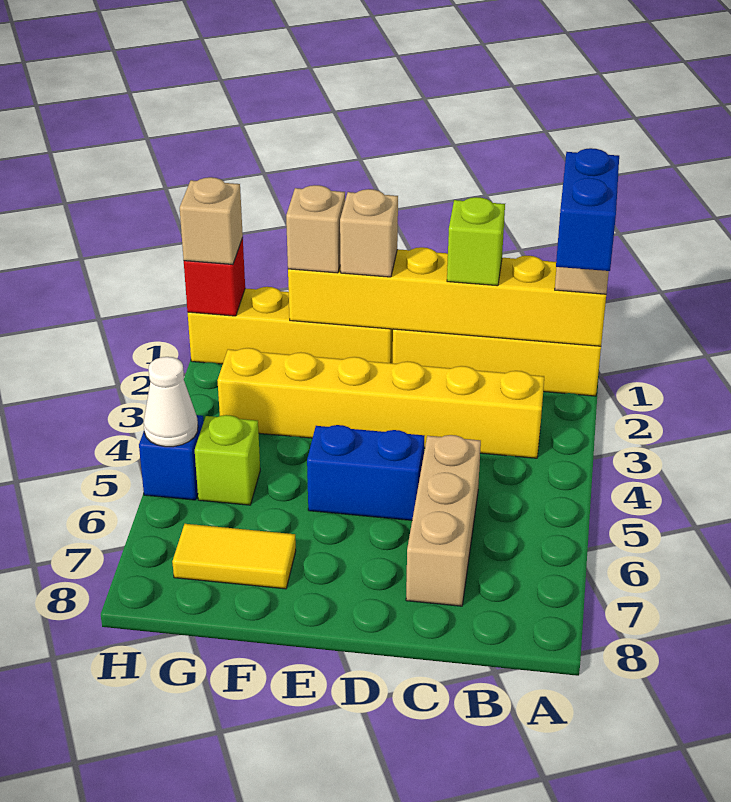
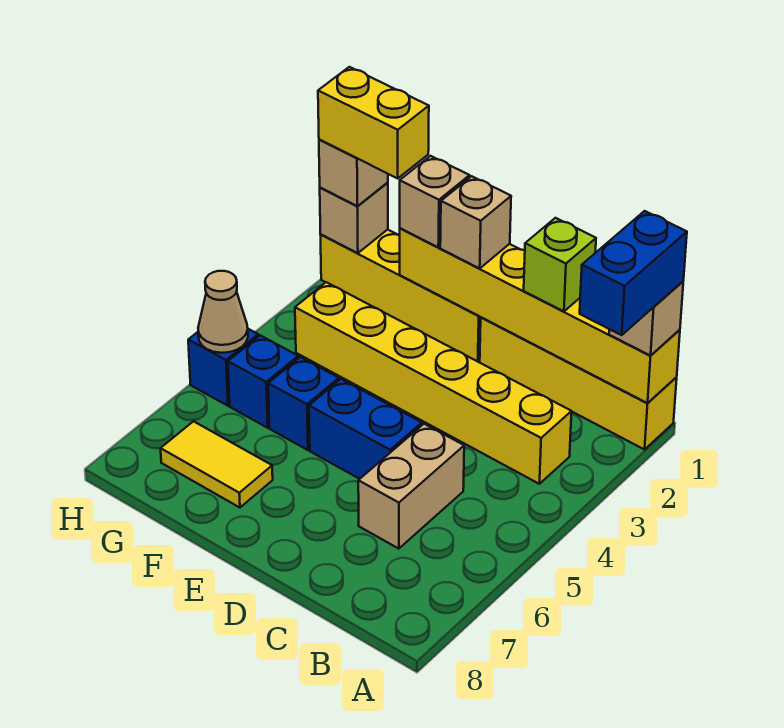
tan 1x3 brick [406,435,481,606] -> tan 1x2 brick [358,424,464,549]
none -> blue 1x1 brick [268,357,339,450]
none -> yellow 1x2 brick [318,67,429,178]
lime 1x1 brick [195,415,260,505] -> blue 1x1 brick [228,335,298,428]
red 1x1 brick [184,238,245,316] -> tan 1x1 brick [320,183,388,253]
white 1x1 cone [144,357,198,447] -> tan 1x1 cone [198,271,248,353]

